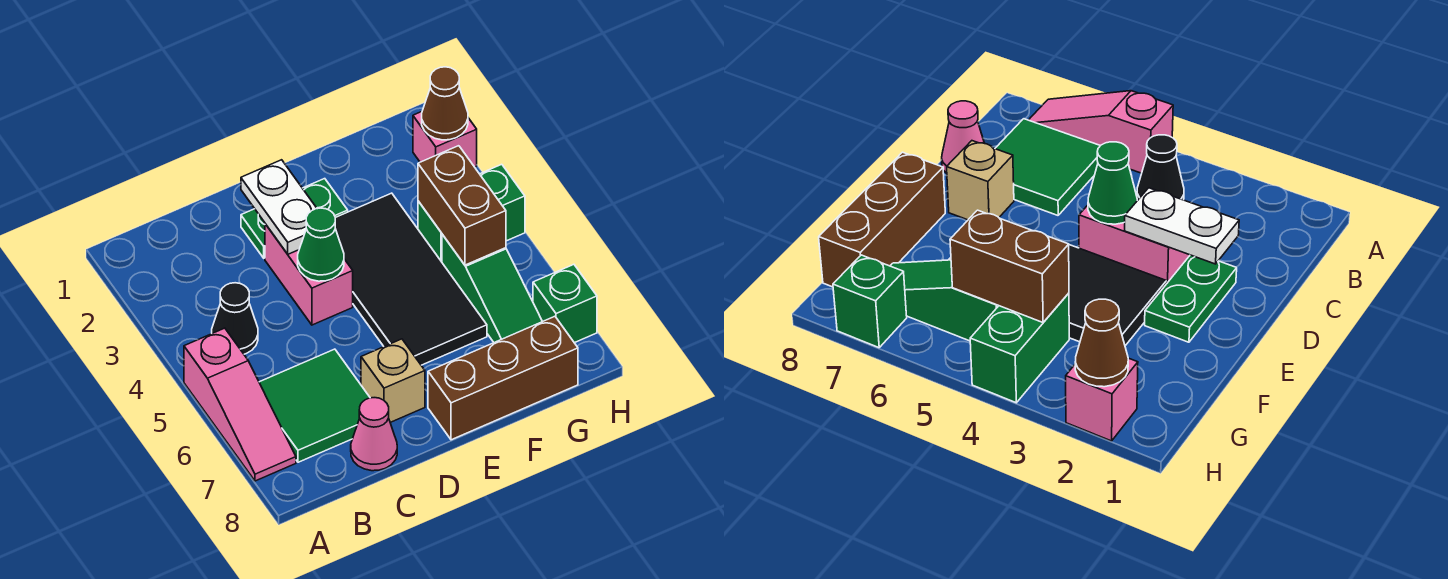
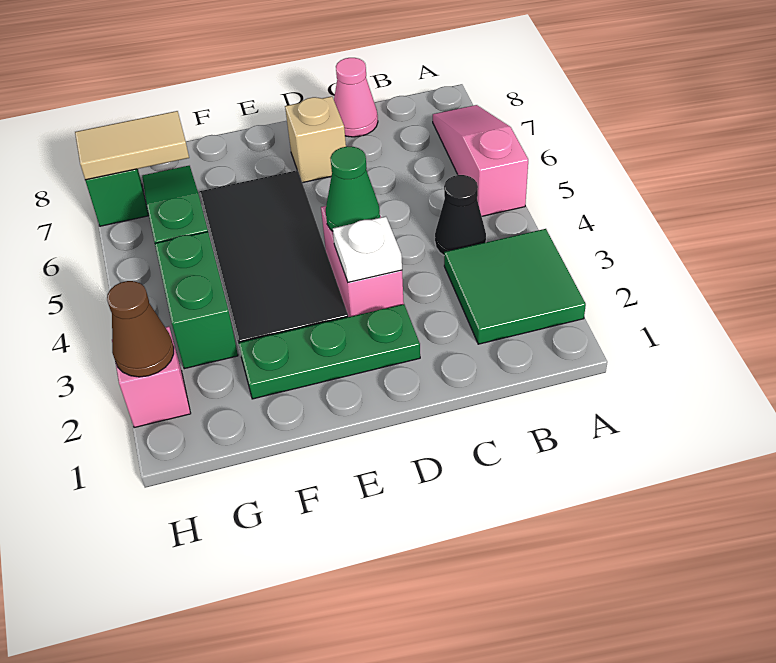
green 2x2 tile [259,349,370,462] -> green 2x2 tile moved to [444,229,586,344]
green 1x2 plate [241,179,348,258] -> green 1x3 plate [238,304,420,399]
white 1x2 plate [241,160,317,254] -> white 1x1 plate [333,216,402,282]
brown 1x3 brick [428,316,578,440] -> none
green 1x2 brick [418,164,525,262] -> green 1x2 brick turned to [155,232,238,369]
brown 1x2 brick [418,146,506,265] -> none
none -> tan 1x2 tile [75,111,189,180]

